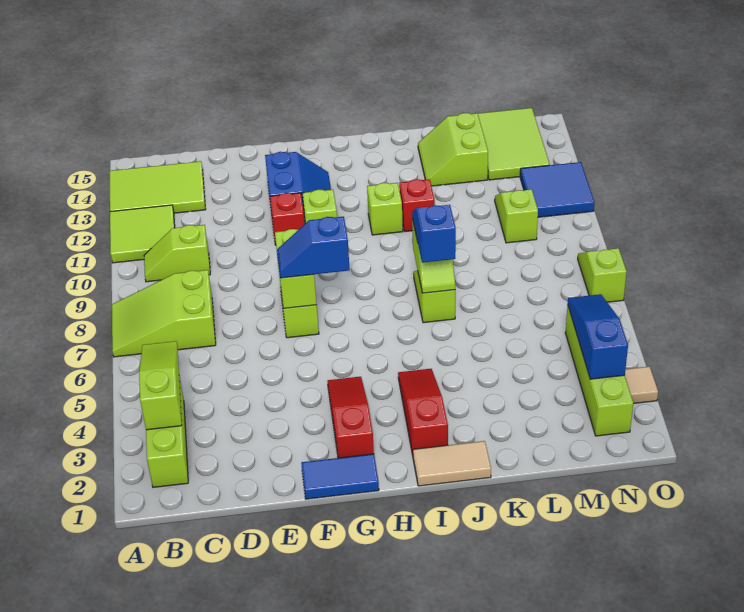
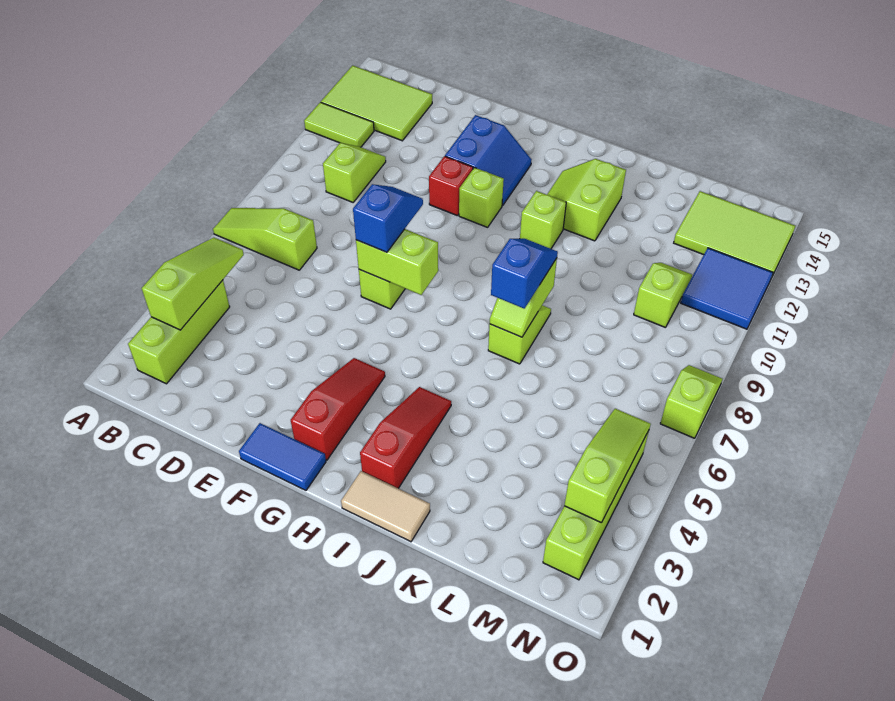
lime 2x3 slope [112,270,216,357] -> lime 1x3 slope [213,208,317,270]
lime 2x2 tile [110,205,175,263] -> lime 1x2 tile [304,102,374,147]
lime 1x2 slope [144,225,210,282] -> lime 1x2 slope turned to [323,143,386,202]
lime 1x2 brick [275,229,317,308] -> lime 1x2 brick turned to [356,229,438,295]
blue 1x2 slope [277,217,350,278] -> blue 1x2 slope turned to [353,184,423,252]
red 1x1 brick [399,179,435,232] -> none
lime 2x2 slope [418,113,488,186] -> lime 2x2 slope moved to [547,159,626,241]
lime 2x3 tile [478,108,550,180] -> lime 2x3 tile turned to [674,191,795,276]
blue 1x3 slope [568,294,628,379] -> lime 1x3 slope [564,409,651,523]
tan 1x1 tile [625,366,658,404] -> none

